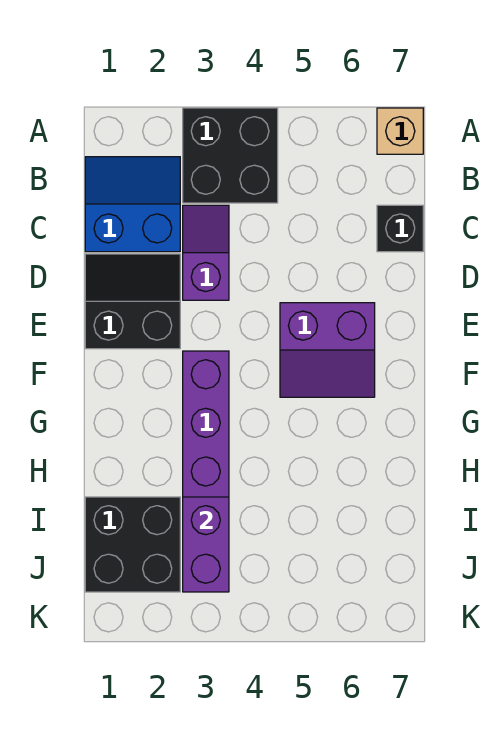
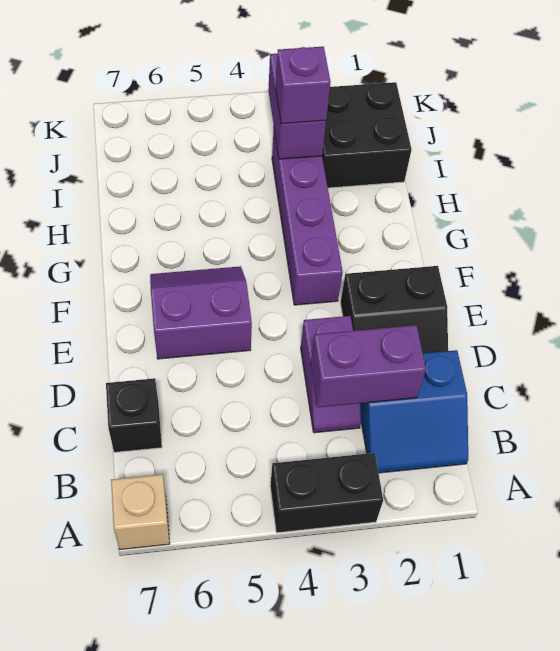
black 2x2 brick [183,108,278,203] -> black 1x2 brick [270,453,383,533]
none -> purple 1x2 brick [310,325,426,407]
none -> purple 1x1 brick [276,47,331,124]

